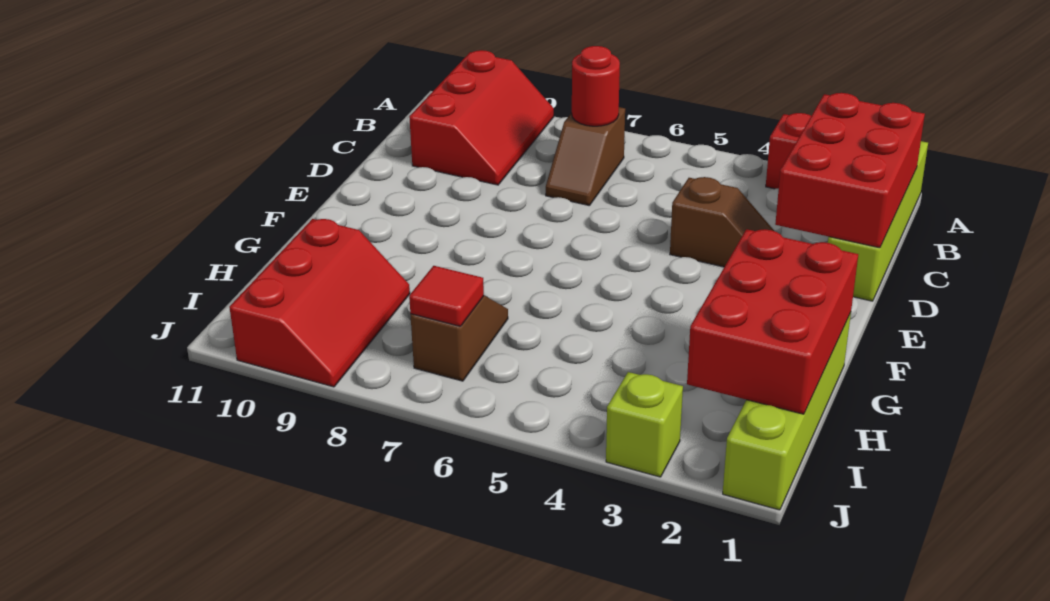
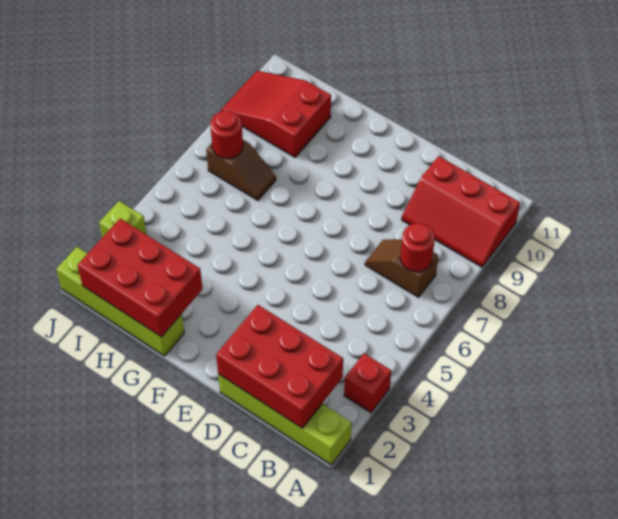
brown 1x2 slope [670,177,774,267] -> none
red 2x3 slope [229,219,410,387] -> red 2x3 slope turned to [221,71,331,157]
red 1x1 tile [409,266,484,326] -> red 1x1 round brick [210,111,243,159]

